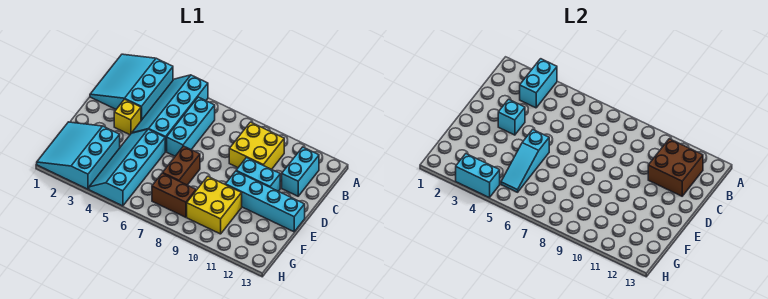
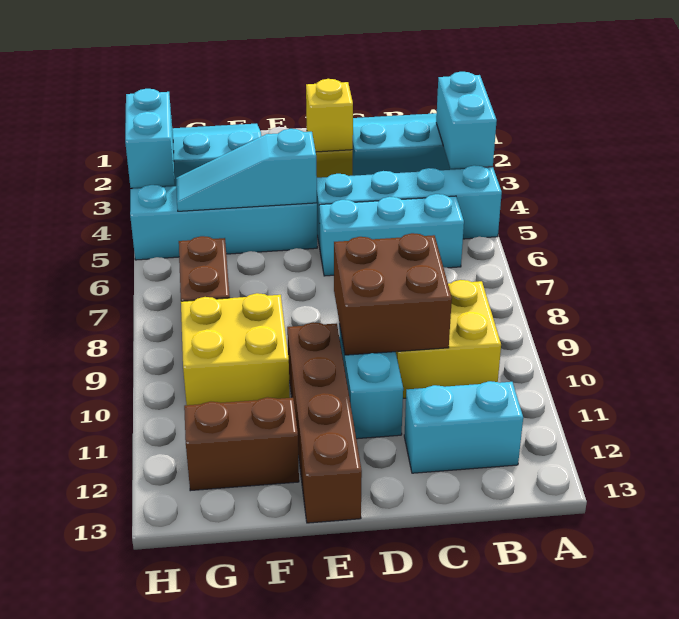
cyan 1x2 brick [520,59,557,108] -> cyan 1x2 brick turned to [436,72,497,169]
brown 2x2 brick [648,139,703,196] -> brown 2x2 brick moved to [334,233,452,355]
cyan 1x1 brick [498,99,525,135] -> yellow 1x1 brick [306,79,353,152]
brown 1x2 brick [163,146,200,185] -> brown 1x2 brick moved to [184,397,299,491]
cyan 1x4 brick [225,171,305,232] -> brown 1x4 brick [287,322,362,523]

